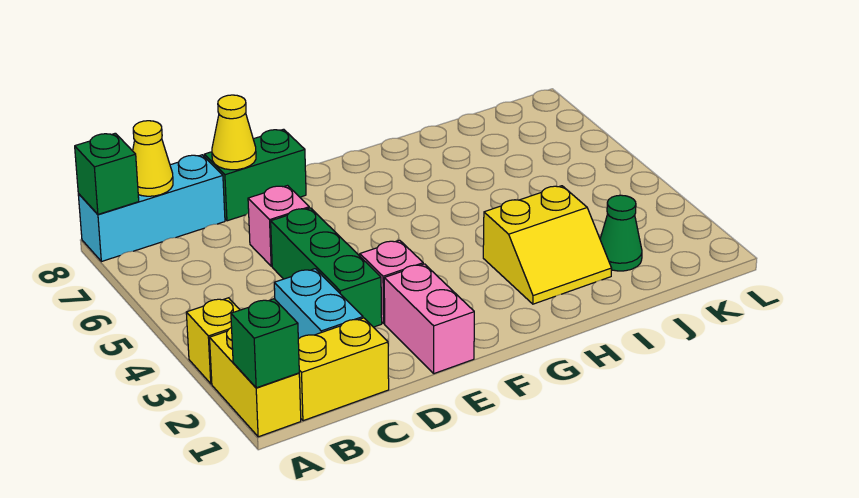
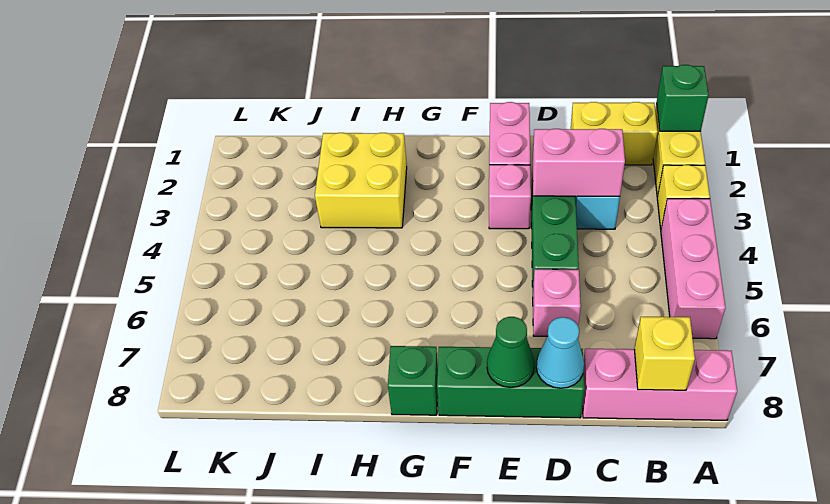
none -> pink 1x3 brick [661,199,725,339]
cyan 1x3 brick [78,155,225,262] -> pink 1x3 brick [582,349,737,420]
green 1x1 brick [75,133,139,214] -> green 1x1 brick moved to [388,346,438,415]
yellow 1x1 cone [133,121,173,196] -> yellow 1x1 brick [634,317,695,390]
none -> pink 1x2 brick [533,129,625,197]
green 1x2 brick [204,129,306,221] -> green 1x3 brick [437,347,585,418]
yellow 1x1 cone [212,95,256,170] -> cyan 1x1 cone [536,317,584,388]
yellow 2x2 slope [483,186,612,304] -> yellow 2x2 brick [315,133,407,228]
green 1x1 cone [600,195,642,271] -> green 1x1 cone moved to [487,317,534,388]

